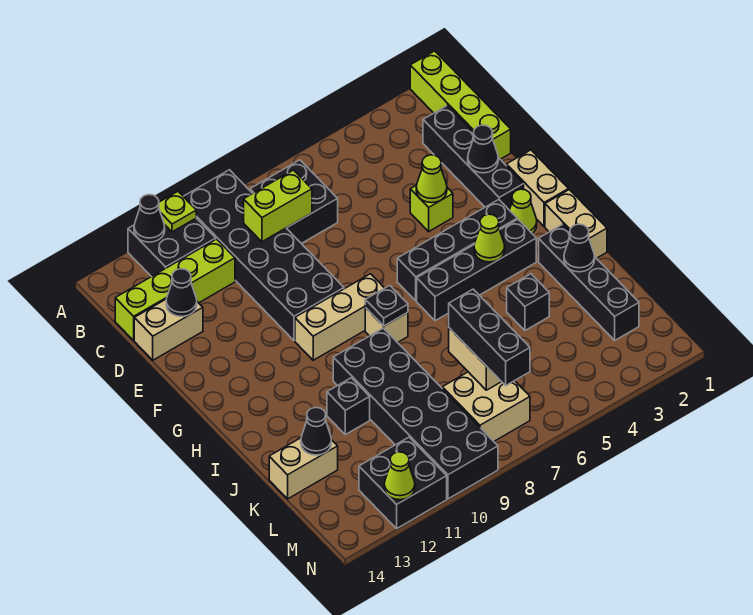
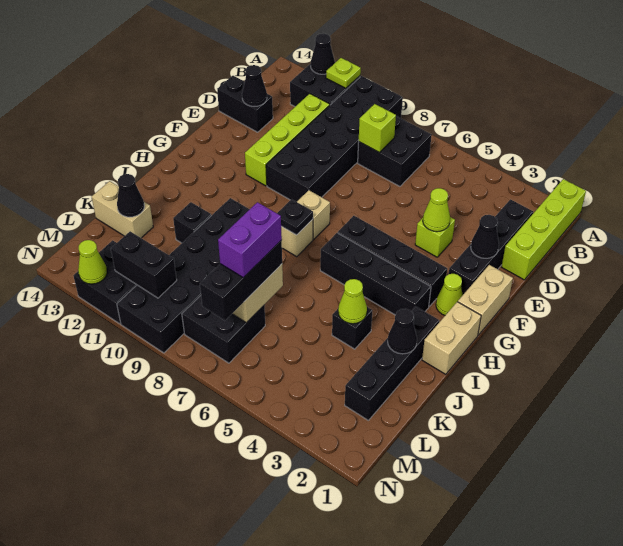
lime 1x2 brick [244,170,312,242] -> lime 1x1 brick [359,104,396,153]
lime 1x4 brick [115,239,235,340] -> lime 1x4 brick turned to [245,94,330,186]
tan 1x2 brick [134,300,203,360] -> black 1x2 brick [217,76,273,132]
tan 1x3 brick [295,274,384,360] -> tan 1x1 brick [297,190,330,240]
lime 1x1 cone [474,214,505,262] -> lime 1x1 cone moved to [338,279,367,324]
none -> purple 1x2 brick [218,202,282,278]
tan 2x2 brick [442,372,530,441] -> black 2x2 brick [182,295,265,363]
none -> black 1x2 brick [111,231,177,298]

